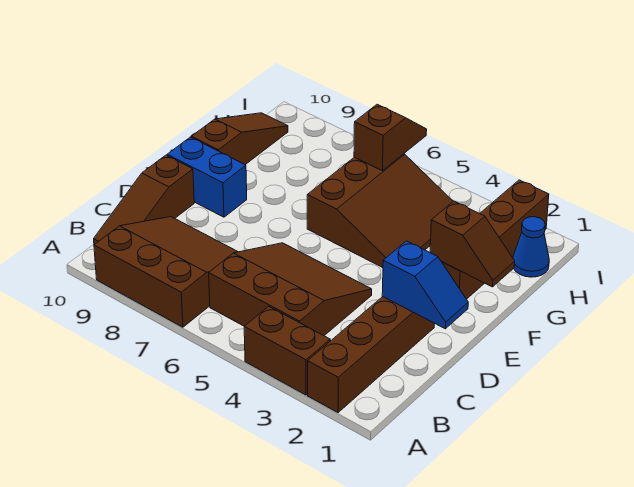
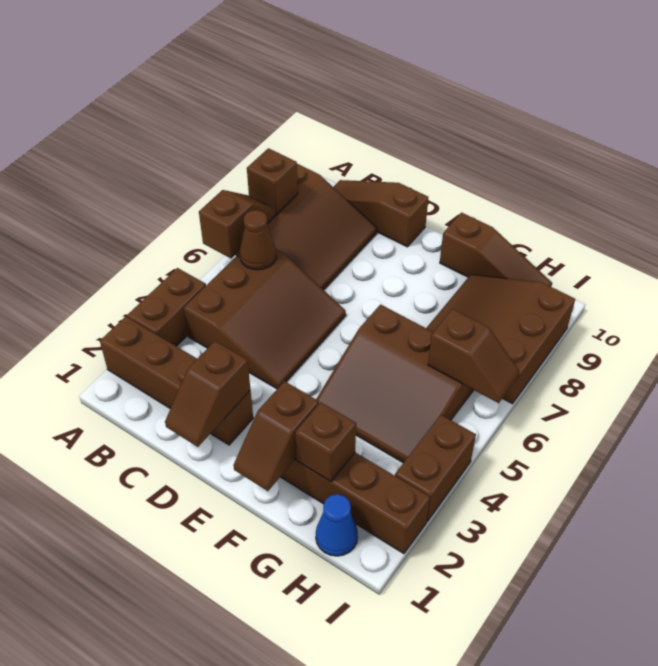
none -> brown 1x2 slope [199,190,276,258]
none -> brown 1x1 brick [247,148,298,214]
none -> brown 1x1 cone [240,210,276,270]
blue 1x2 slope [382,241,468,329] -> brown 1x2 slope [165,341,250,447]
blue 1x2 brick [167,137,247,217] -> none
none -> brown 1x1 brick [295,402,356,482]
none -> brown 3x3 slope [426,274,575,404]
none -> brown 1x2 brick [395,415,476,521]

